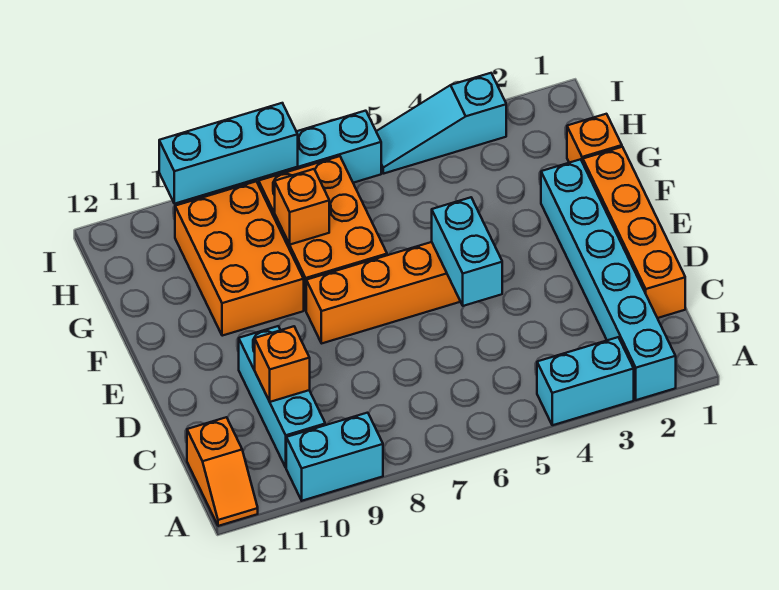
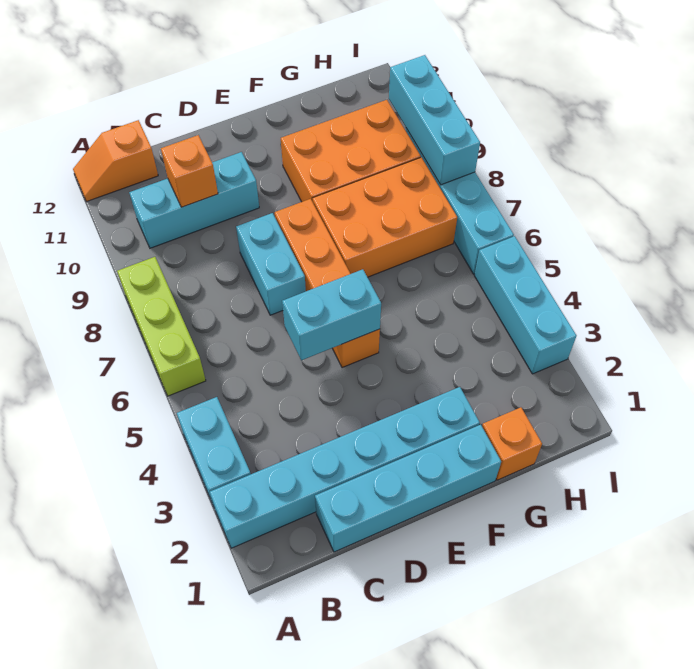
none -> lime 1x3 brick [117,257,206,396]
cyan 1x2 brick [286,413,383,501] -> cyan 1x2 brick moved to [236,213,306,315]
orange 1x4 brick [583,147,685,318] -> cyan 1x4 brick [315,425,501,552]
orange 1x1 brick [275,169,329,245] -> none
cyan 1x3 slope [376,73,506,174] -> cyan 1x3 brick [474,236,577,374]

